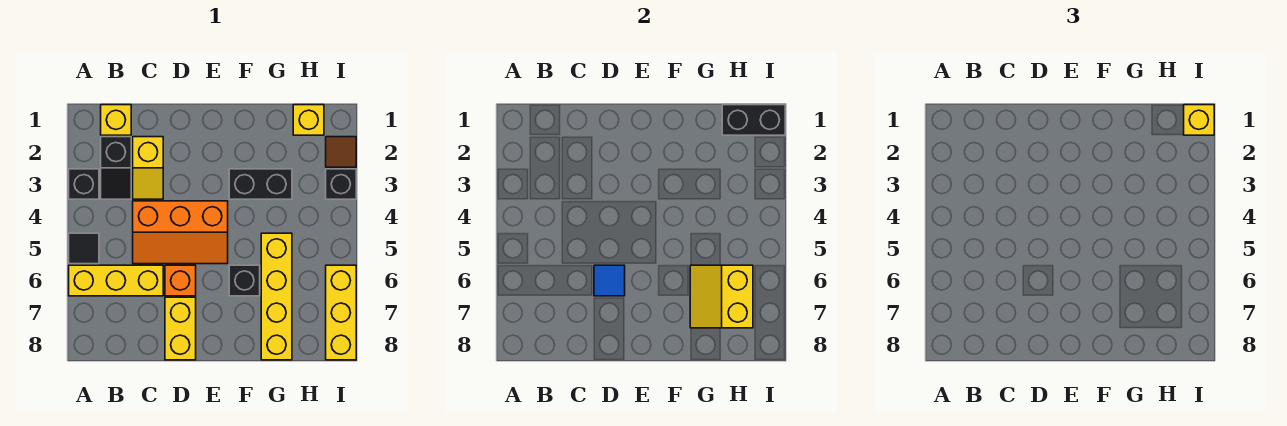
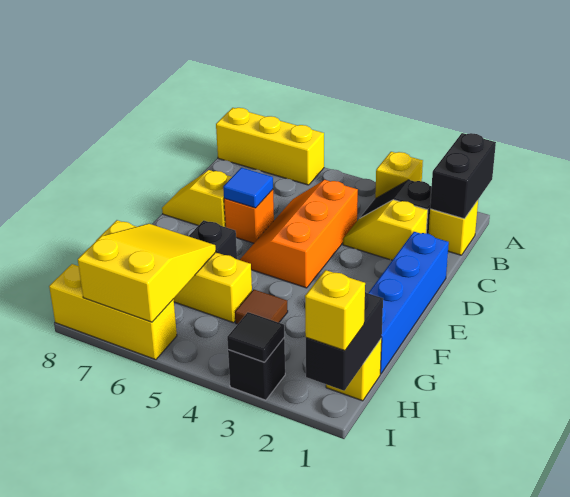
black 1x1 brick [69,169,99,199] -> yellow 1x1 brick [375,152,423,199]
black 1x1 tile [69,233,99,264] -> black 1x1 tile moved to [227,312,284,362]
yellow 1x3 brick [69,265,163,296] -> yellow 1x3 brick turned to [216,108,324,185]
none -> blue 1x4 brick [369,232,449,374]
yellow 1x2 brick [165,297,196,360] -> yellow 1x2 slope [162,170,232,227]
black 1x2 brick [229,169,292,199] -> black 1x2 brick moved to [430,133,496,219]
yellow 2x2 slope [690,265,753,328] -> yellow 2x3 slope [78,224,216,322]
brown 1x1 tile [326,137,356,167] -> brown 1x1 tile moved to [235,289,288,324]

